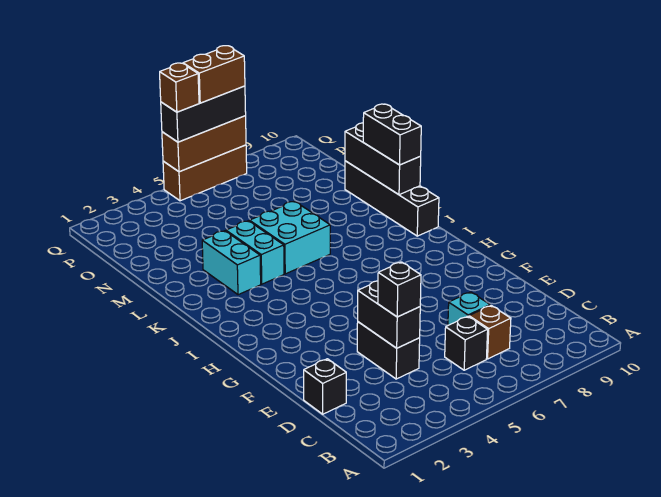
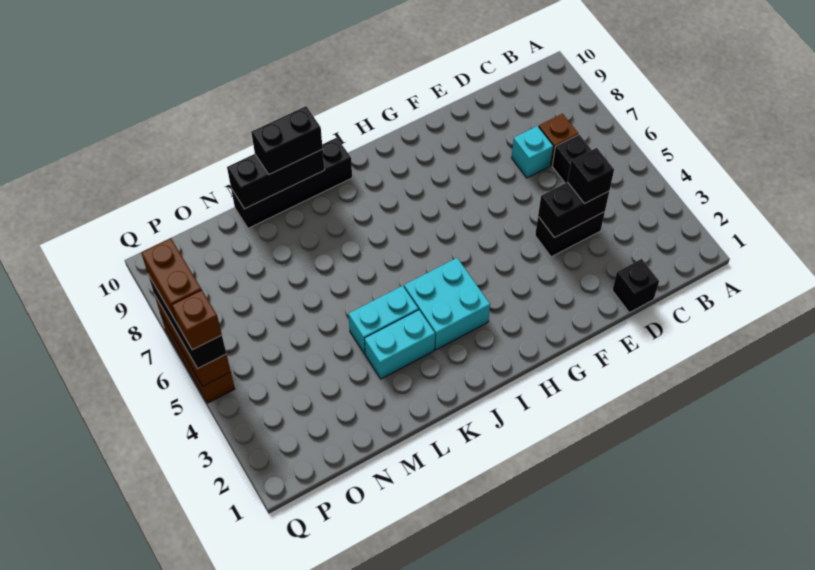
cyan 2x2 brick [250,201,330,274] -> cyan 2x2 brick moved to [404,258,490,350]

